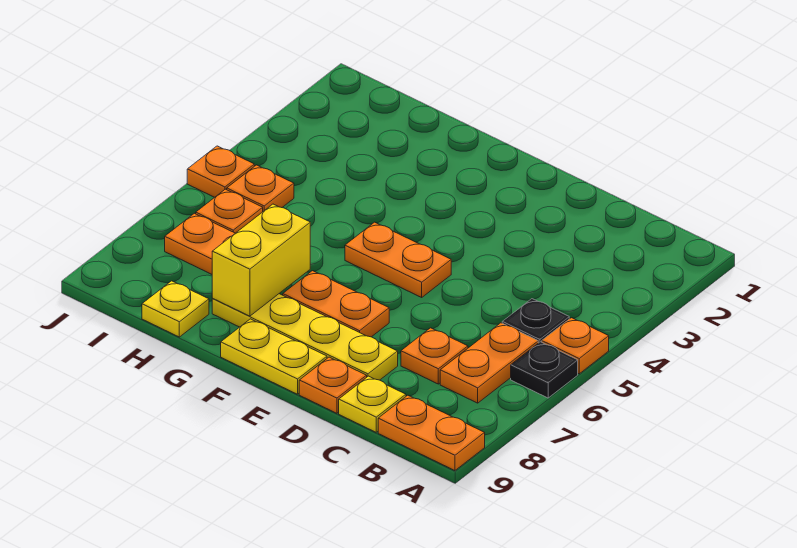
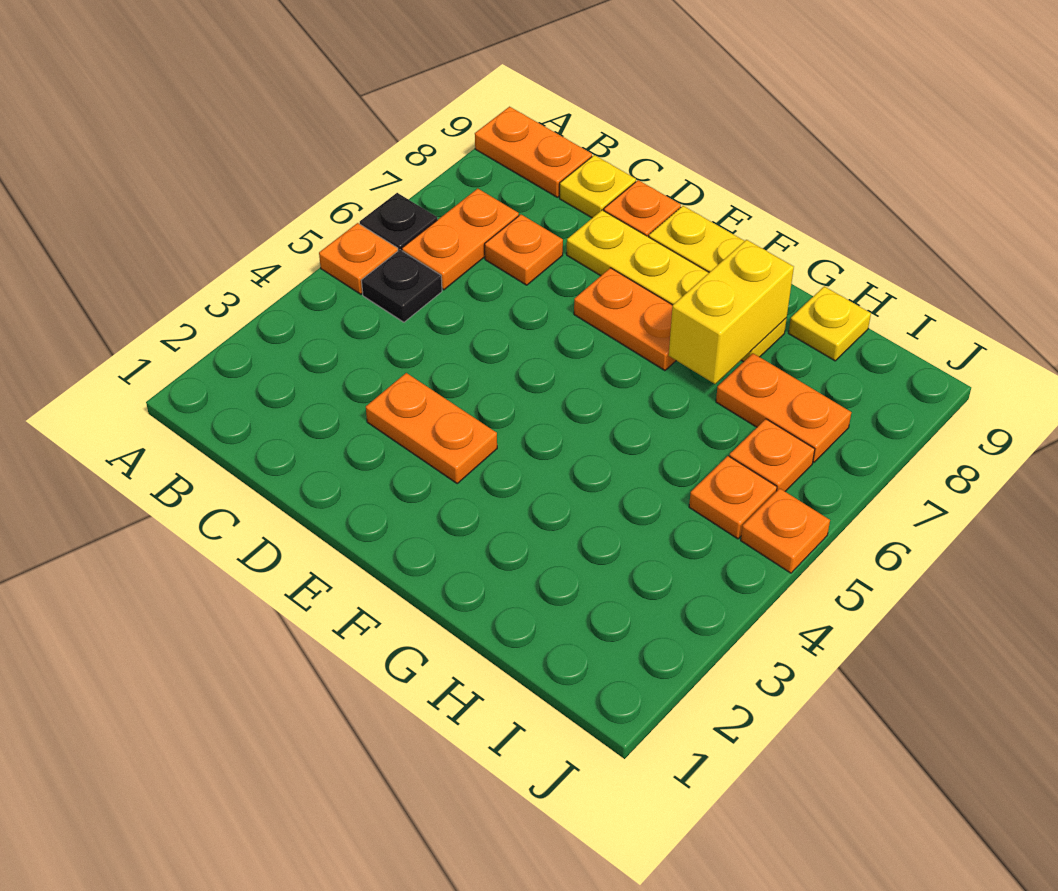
orange 1x2 plate [345,222,451,297] -> orange 1x2 plate moved to [366,373,497,483]

